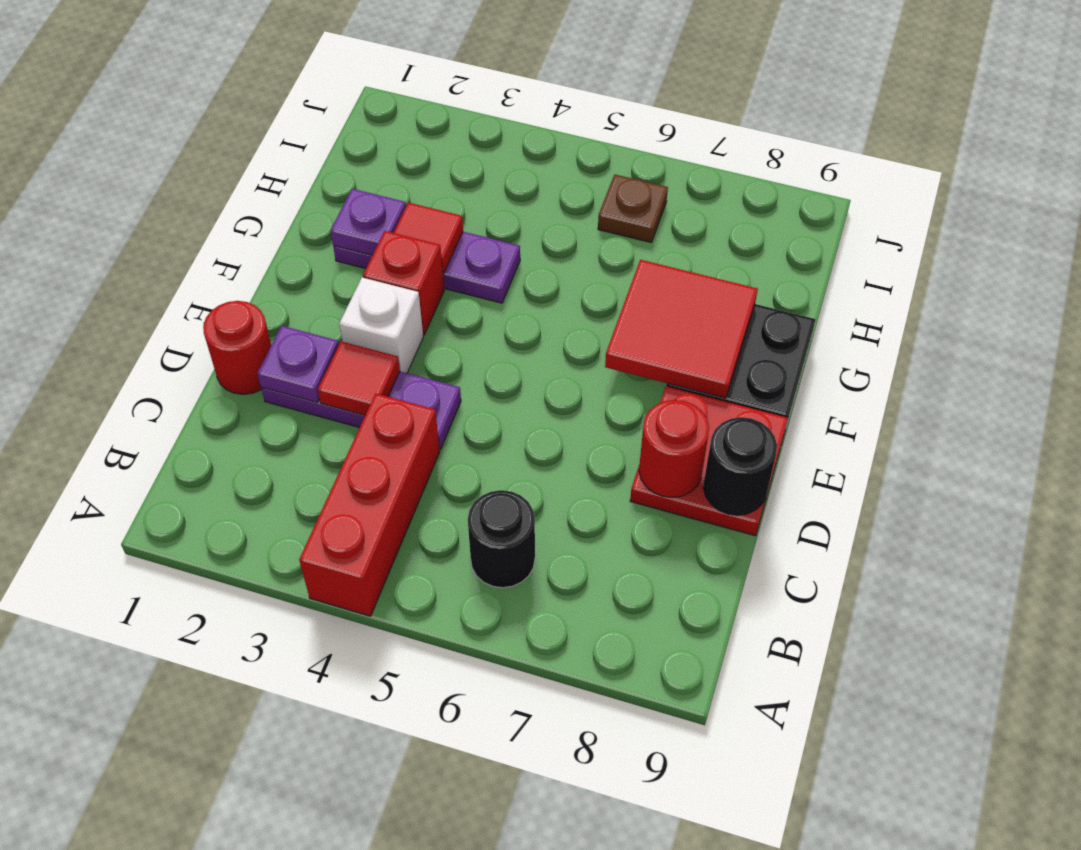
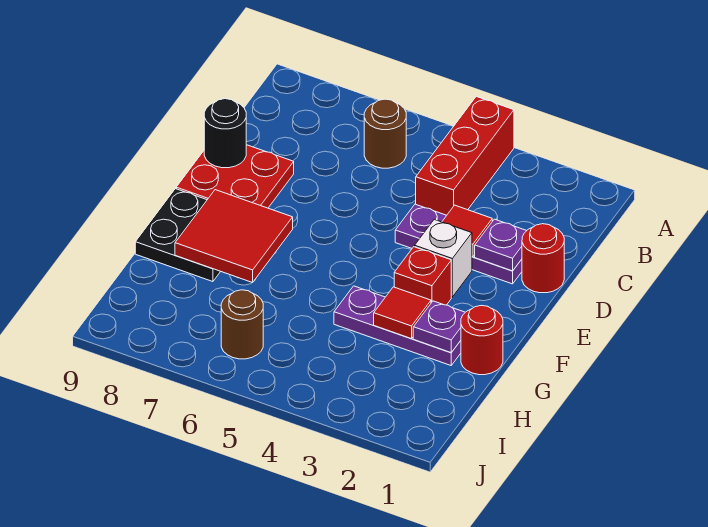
black 1x1 round brick [468,490,535,588] -> brown 1x1 round brick [364,99,406,168]
red 1x1 round brick [639,400,709,498] -> red 1x1 round brick moved to [461,305,503,375]
brown 1x1 plate [598,174,668,243] -> brown 1x1 round brick [221,290,263,359]

